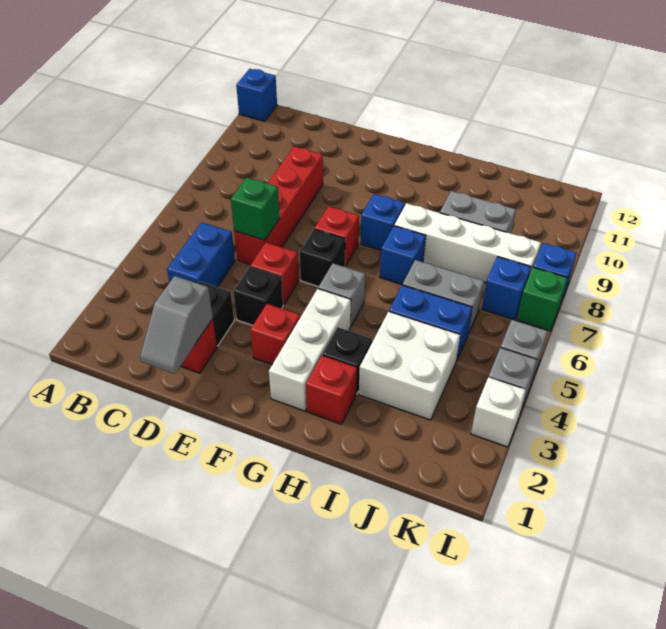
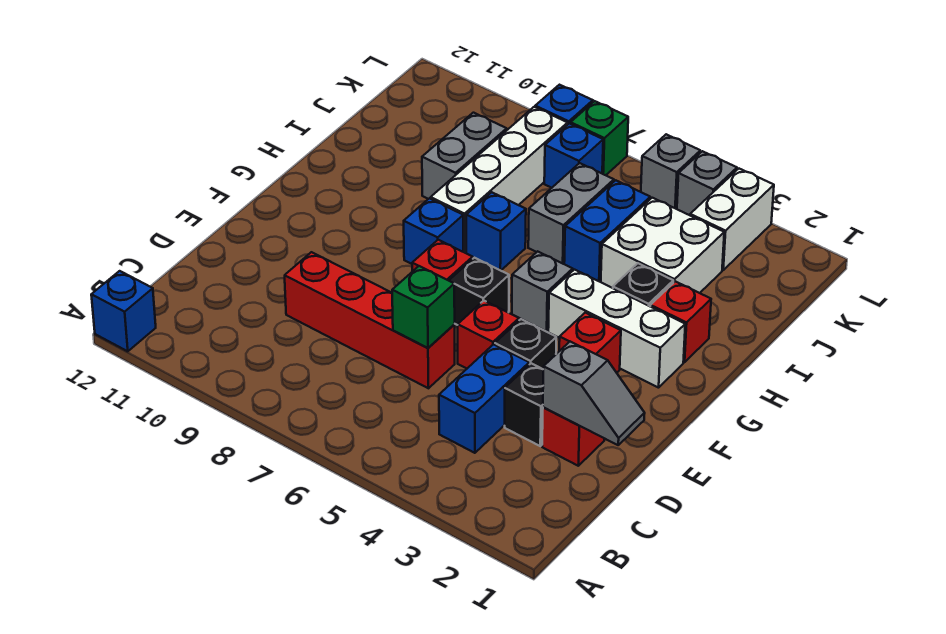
blue 1x2 brick [167,222,235,287] -> blue 1x2 brick turned to [439,344,529,453]
white 1x1 brick [471,377,526,447] -> white 1x2 brick [690,169,774,270]

